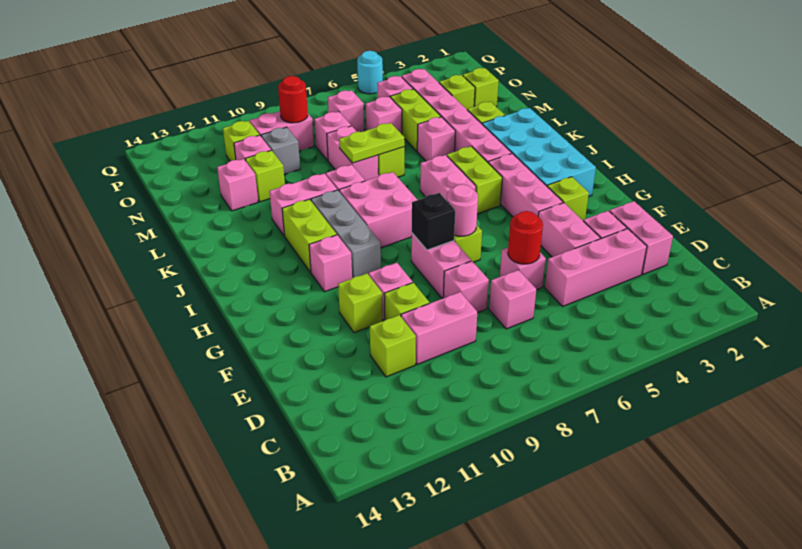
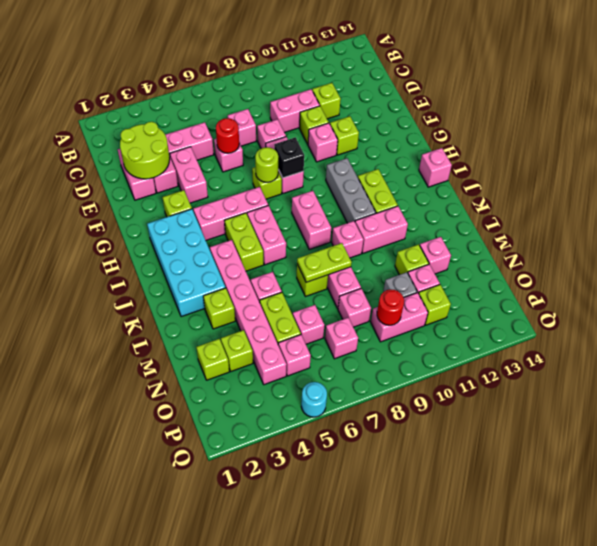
none -> lime 2x2 round brick [120,122,170,179]
pink 1x3 brick [488,153,563,217] -> pink 1x3 brick turned to [193,187,268,240]
pink 1x1 round brick [446,184,478,236] -> lime 1x1 round brick [255,147,278,182]
pink 1x1 brick [309,235,352,292] -> pink 1x1 brick moved to [419,148,452,187]
pink 2x2 brick [339,172,417,248] -> pink 1x2 brick [292,191,331,249]

